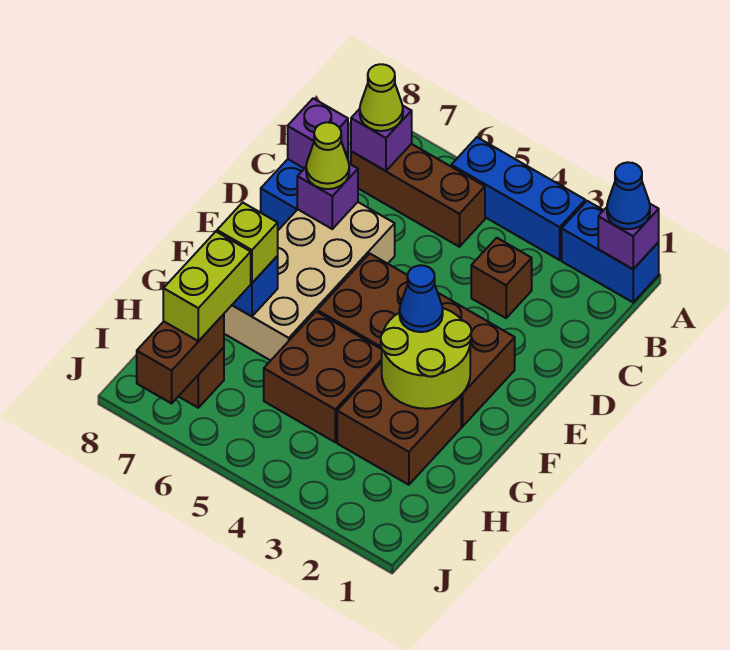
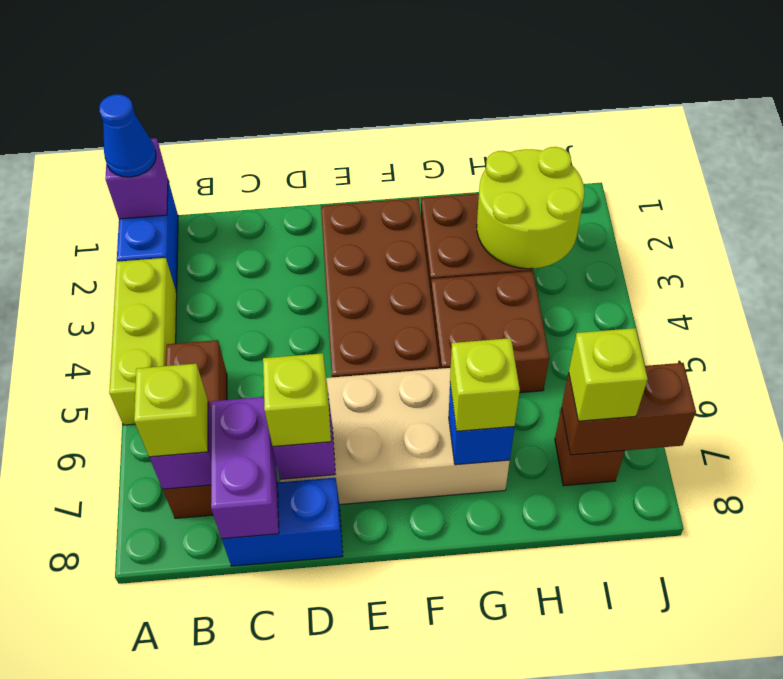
blue 1x3 brick [451,137,585,260] -> lime 1x3 brick [109,258,177,425]
lime 1x1 cone [360,64,403,131] -> lime 1x1 brick [134,364,208,457]
brown 1x1 brick [471,238,532,318] -> none
purple 1x1 brick [288,98,348,168] -> purple 1x2 brick [211,397,279,539]
lime 1x1 cone [306,122,349,189] -> lime 1x1 brick [263,353,331,446]
lime 2x2 round brick [381,308,471,409] -> lime 2x2 round brick moved to [477,147,584,269]
blue 1x1 cone [399,265,443,332] -> none
lime 1x2 brick [163,232,251,341] -> lime 1x1 brick [569,328,648,421]

